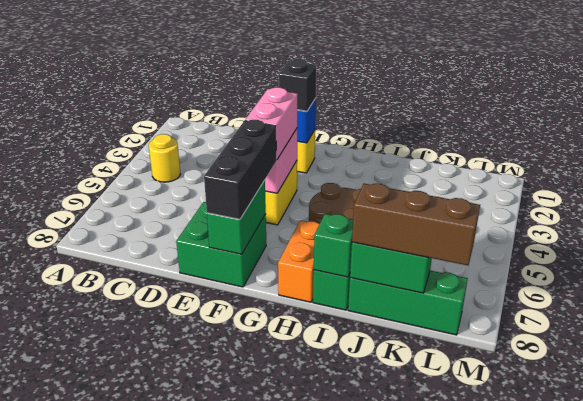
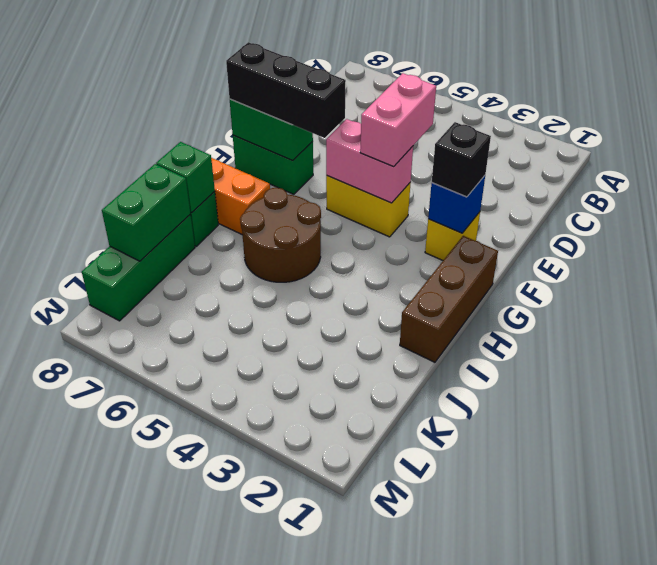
yellow 1x1 round brick [149,134,180,182] -> none
green 2x2 brick [176,202,266,287] -> green 1x2 brick [233,135,313,194]
pink 1x2 brick [245,87,298,160] -> pink 1x2 brick turned to [360,73,436,166]
brown 1x3 brick [352,184,480,265] -> brown 1x3 brick moved to [400,236,498,362]

